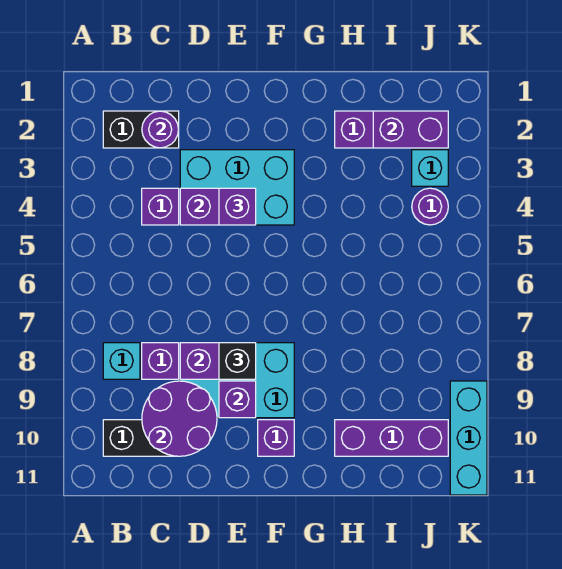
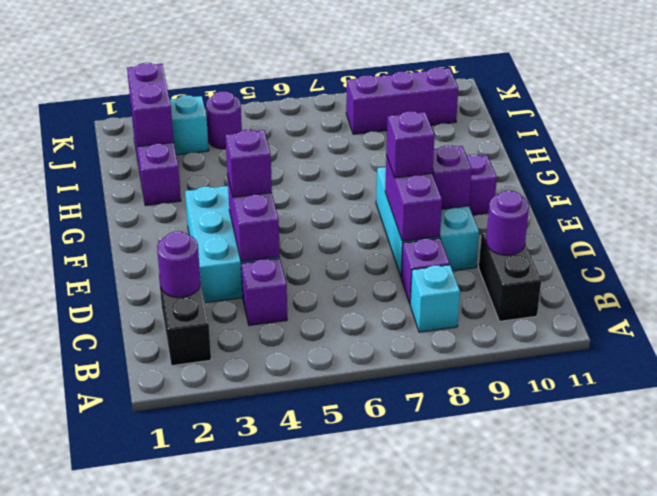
purple 2x2 round brick [142,381,217,456] -> purple 1x1 round brick [486,191,529,255]
black 1x1 brick [219,343,256,379] -> purple 1x1 brick [386,111,435,178]
purple 1x3 brick [335,420,448,456] -> purple 1x3 brick turned to [346,67,458,134]
cyan 1x3 brick [450,381,487,495] -> none

